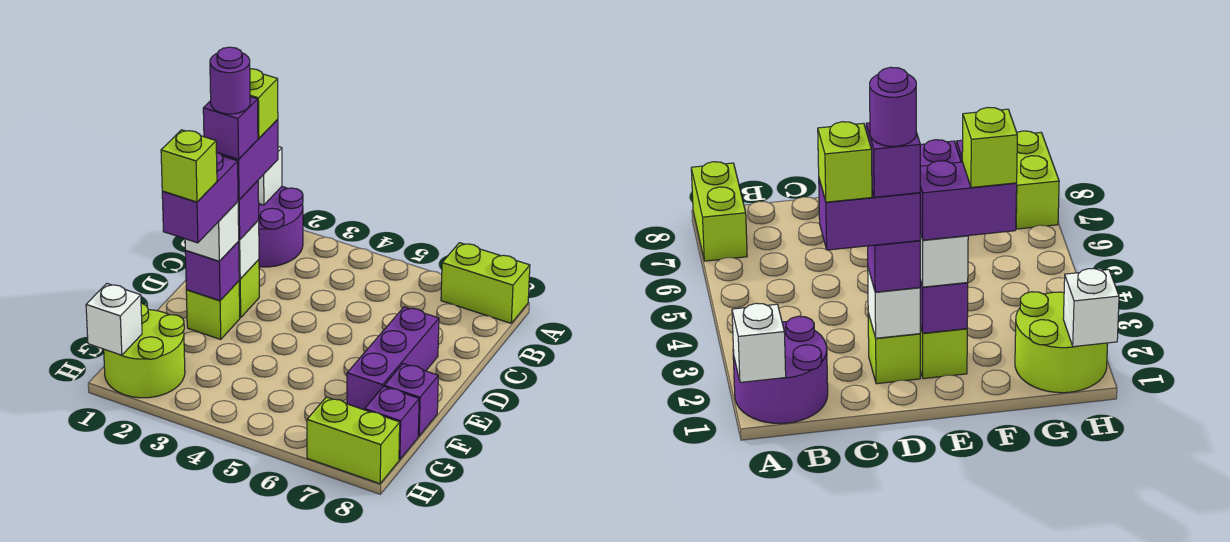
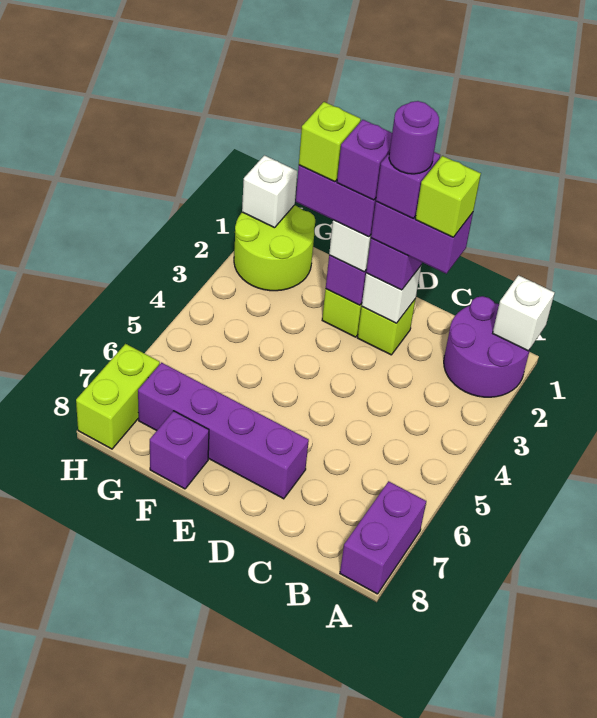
lime 1x2 brick [441,243,530,323] -> purple 1x2 brick [340,481,426,594]
purple 1x3 brick [347,307,439,410] -> purple 1x4 brick [138,363,309,499]
purple 1x1 brick [365,387,419,460] -> purple 1x1 brick moved to [337,120,392,200]

